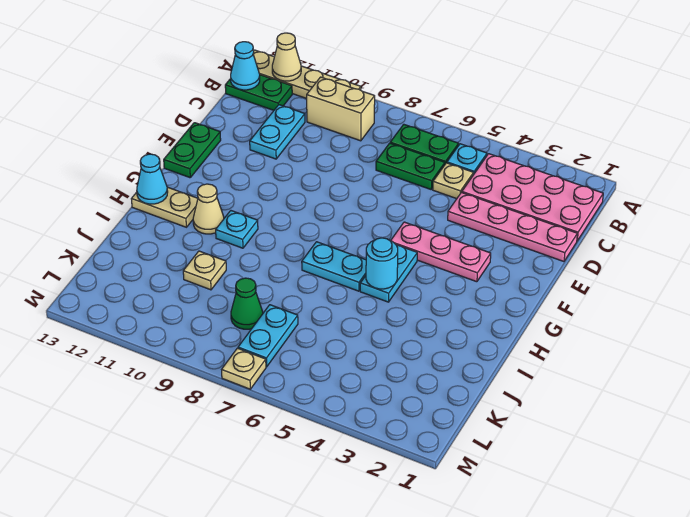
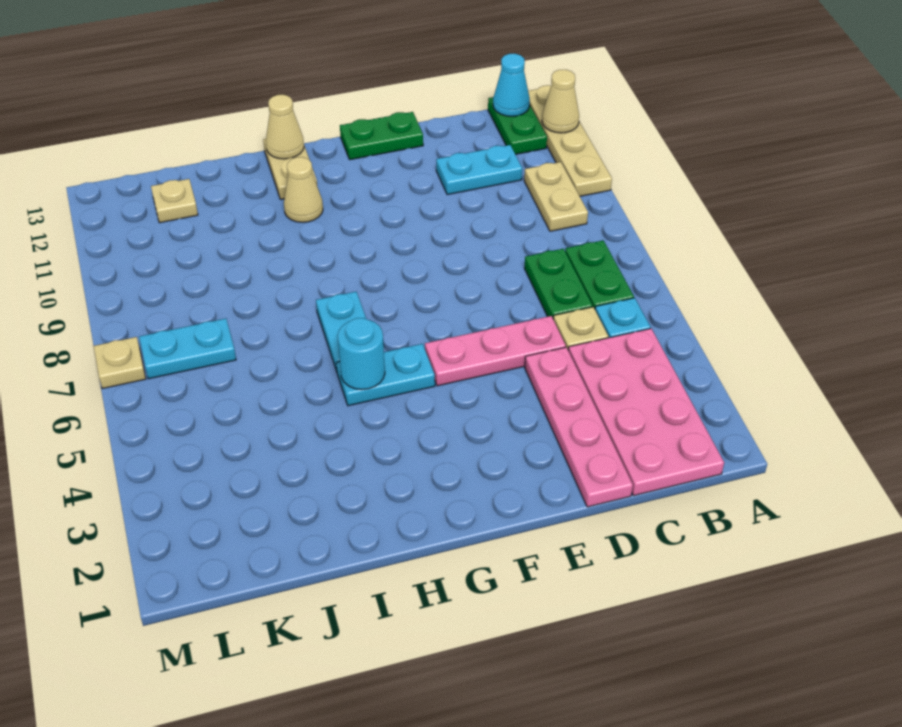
tan 1x2 brick [307,77,375,141] -> tan 1x2 plate [524,162,588,231]
pink 1x3 plate [391,222,491,282] -> pink 1x3 plate turned to [425,316,566,386]
cyan 1x1 plate [216,211,258,248] -> none
cyan 1x1 cone [137,154,168,204] -> tan 1x1 cone [266,95,304,159]
tan 1x1 plate [183,251,226,290] -> tan 1x1 plate moved to [151,179,198,223]
green 1x1 cone [231,278,263,329] -> none

